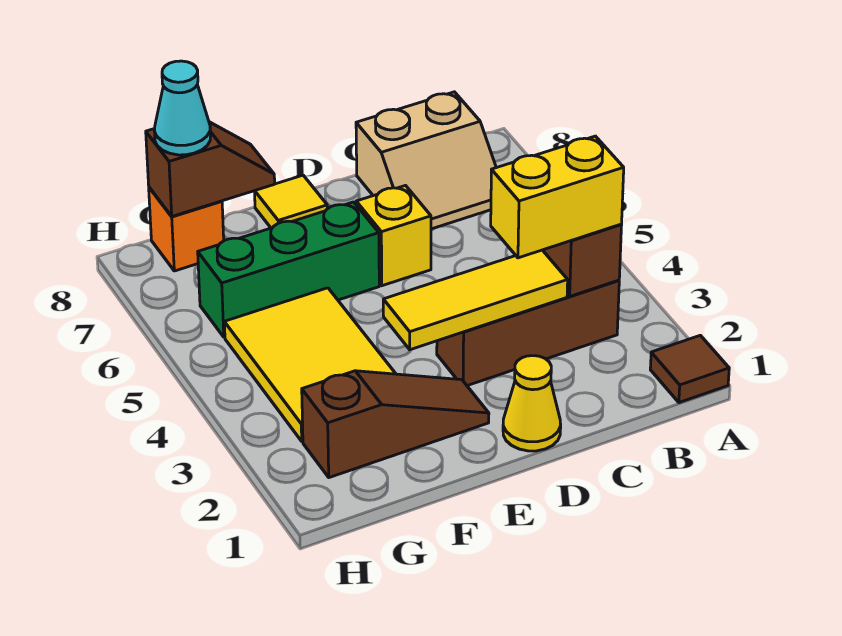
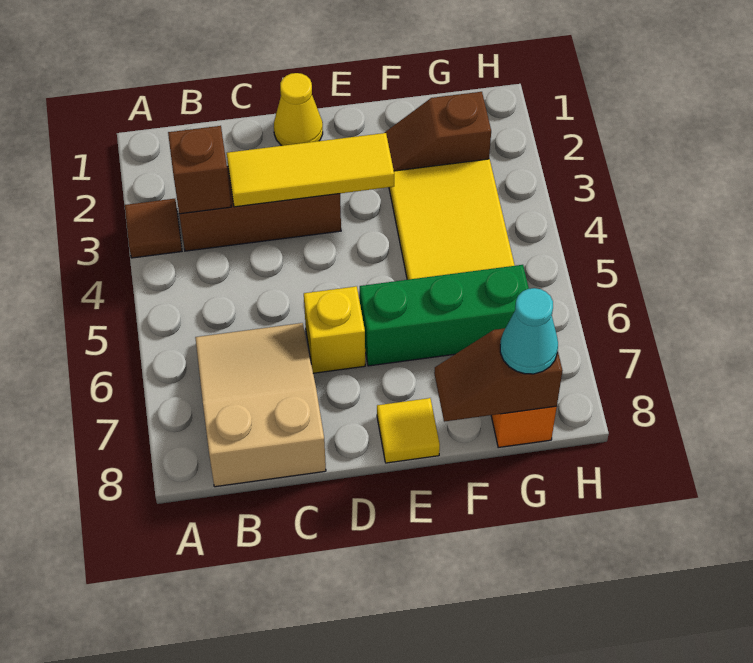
brown 1x1 tile [650,335,729,403] -> brown 1x1 tile moved to [125,199,182,258]
yellow 1x2 brick [491,136,624,258] -> none
tan 2x2 slope [356,92,496,229] -> tan 2x3 slope [195,323,326,487]
brown 1x3 slope [302,371,489,478] -> brown 1x2 slope [385,92,491,171]

